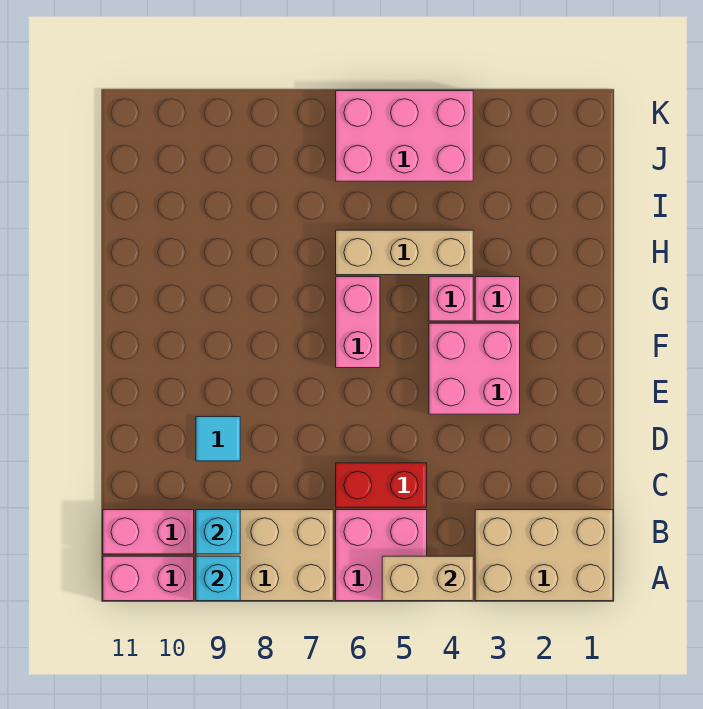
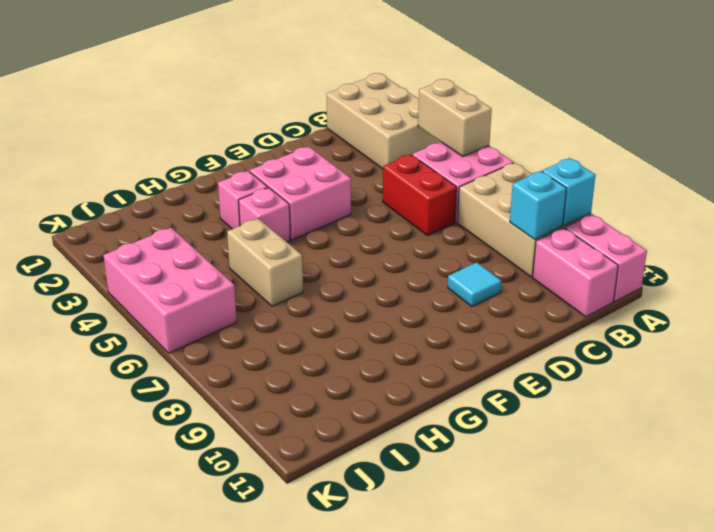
pink 1x2 brick [336,277,380,368] -> none
tan 1x3 brick [336,230,473,275] -> tan 1x2 brick [227,218,303,306]

